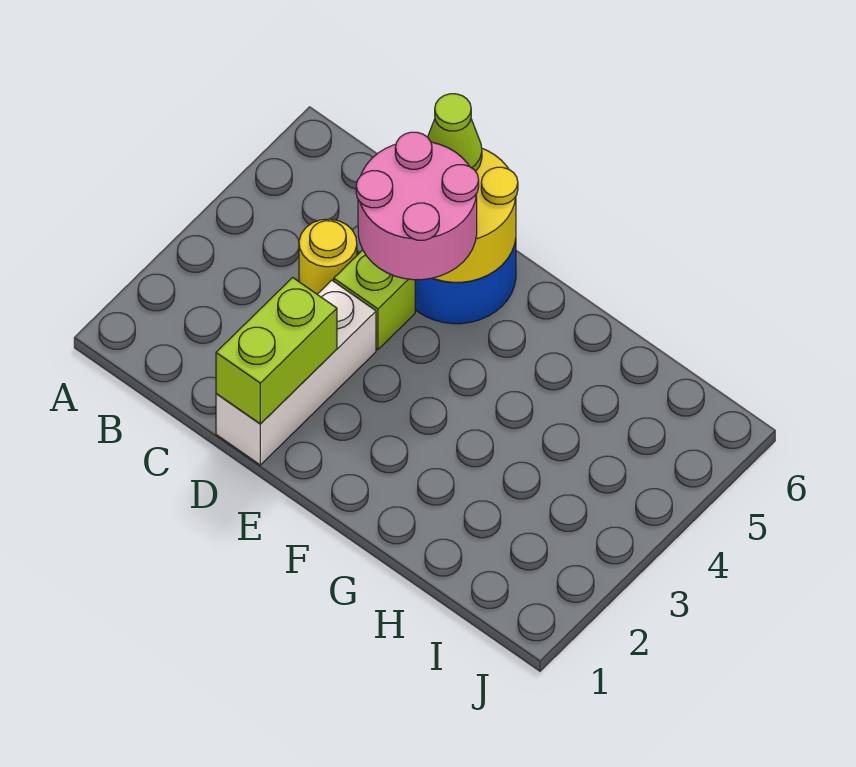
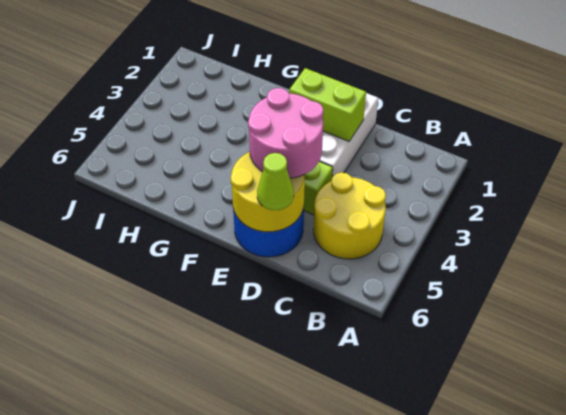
yellow 1x1 round brick [299,219,357,294] -> yellow 2x2 round brick [313,172,386,259]
lime 1x2 brick [216,278,337,424] -> lime 1x2 brick turned to [289,68,366,141]

